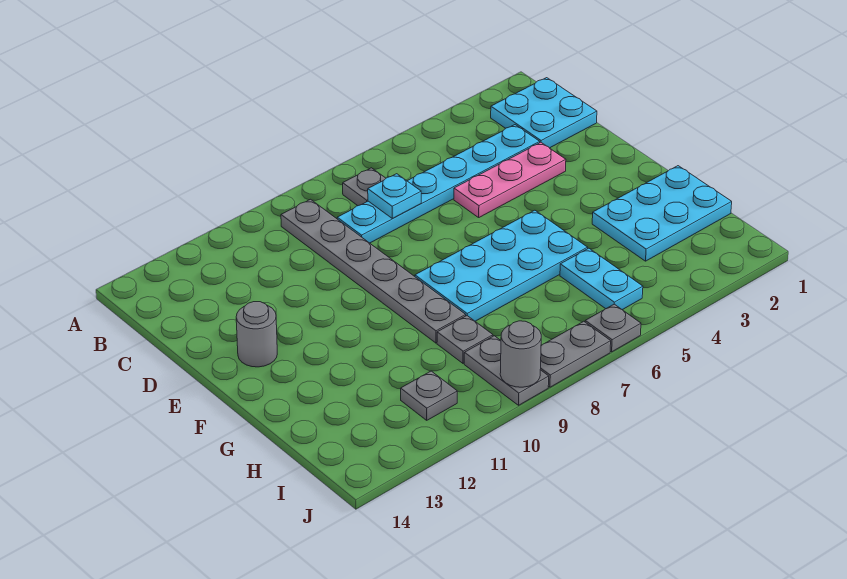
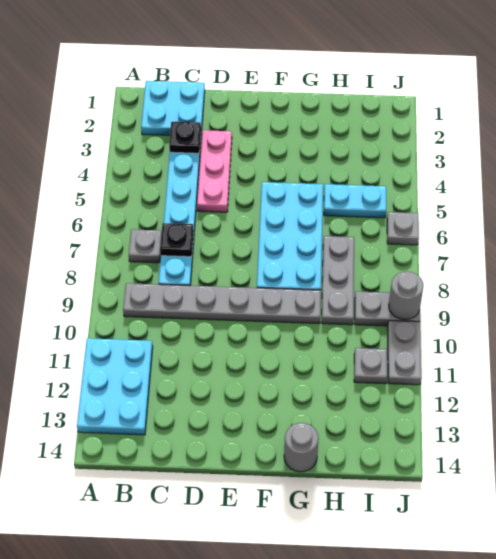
none -> black 1x1 plate [169,122,201,153]
cyan 1x1 plate [368,174,421,219] -> black 1x1 plate [160,223,194,257]
grey 1x1 round brick [236,302,277,367] -> grey 1x1 round brick moved to [284,423,319,472]
cyan 2x3 plate [592,166,732,261] -> cyan 2x3 plate moved to [77,338,153,435]
grey 1x1 plate [437,316,493,363] -> grey 1x3 plate [322,236,354,325]
grey 1x2 plate [540,321,611,387] -> grey 1x2 plate moved to [388,321,421,385]

